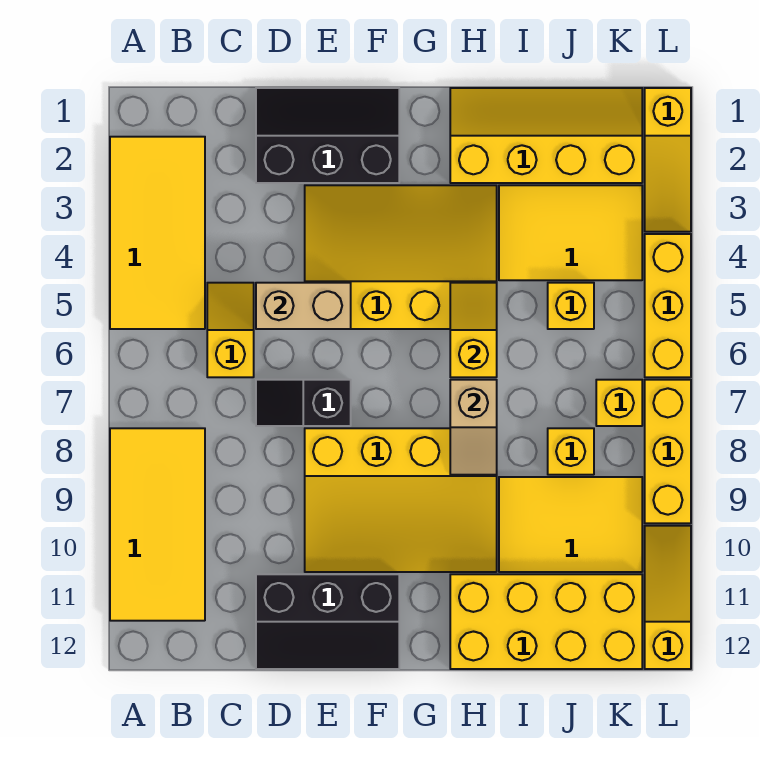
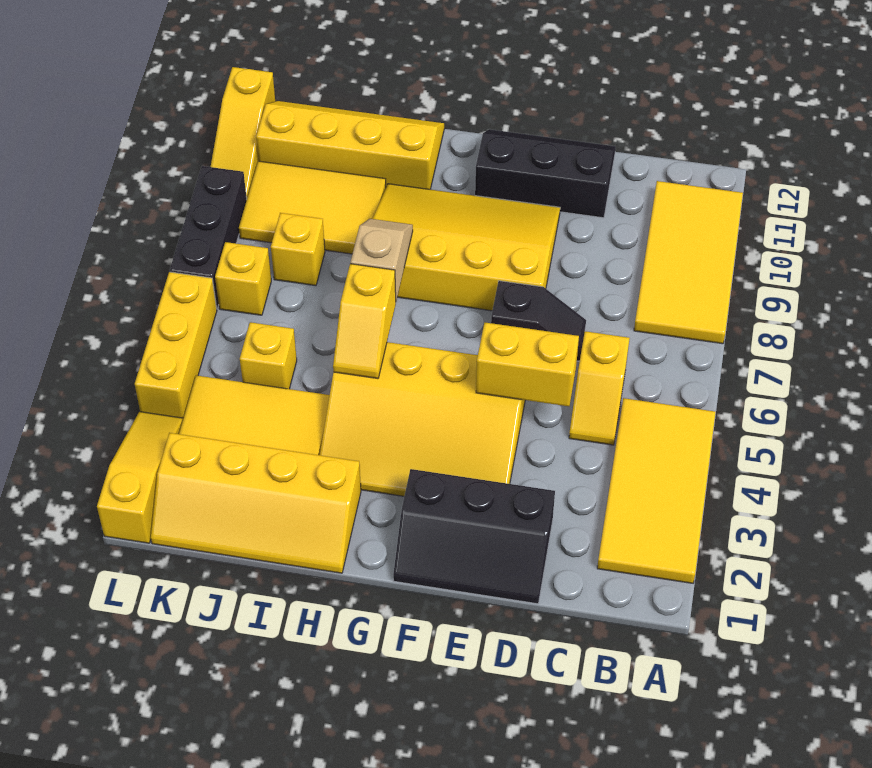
tan 1x2 brick [256,283,351,329] -> yellow 1x2 brick [476,323,579,406]
yellow 2x4 brick [450,574,642,669] -> yellow 2x4 slope [256,101,444,189]
yellow 1x3 brick [645,380,691,523] -> black 1x3 brick [170,166,247,308]

